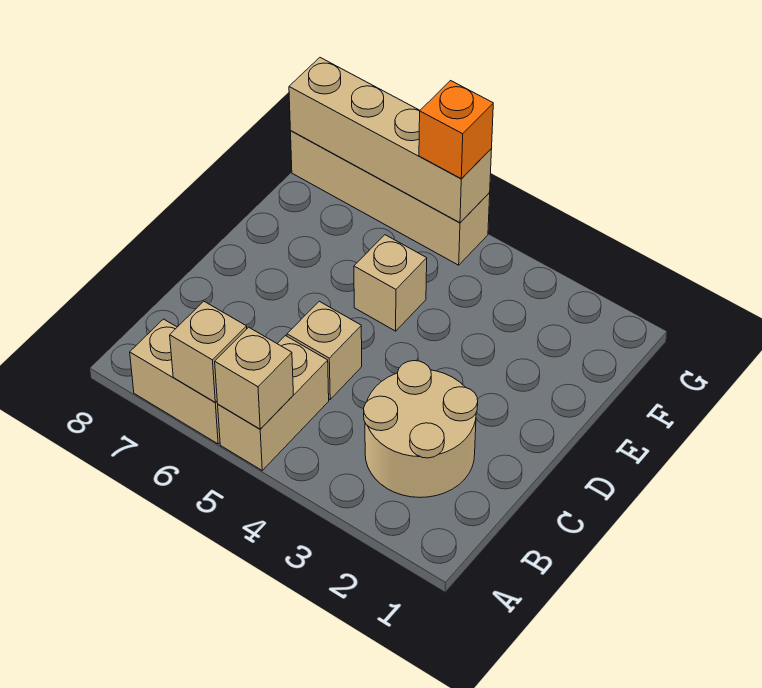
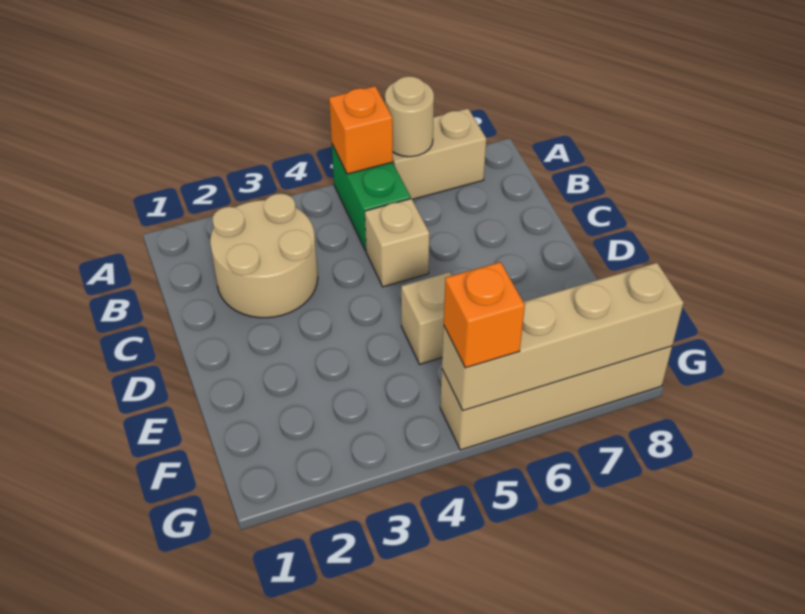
tan 1x2 brick [218,336,329,470] -> green 1x2 brick [332,145,411,251]
tan 1x1 brick [215,327,293,429] -> orange 1x1 brick [329,86,393,174]
tan 1x1 brick [170,301,247,402] -> tan 1x1 round brick [385,76,434,157]

